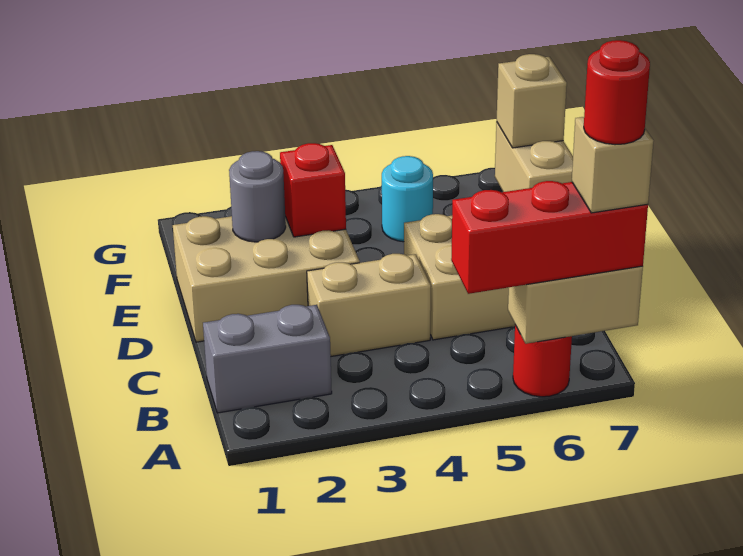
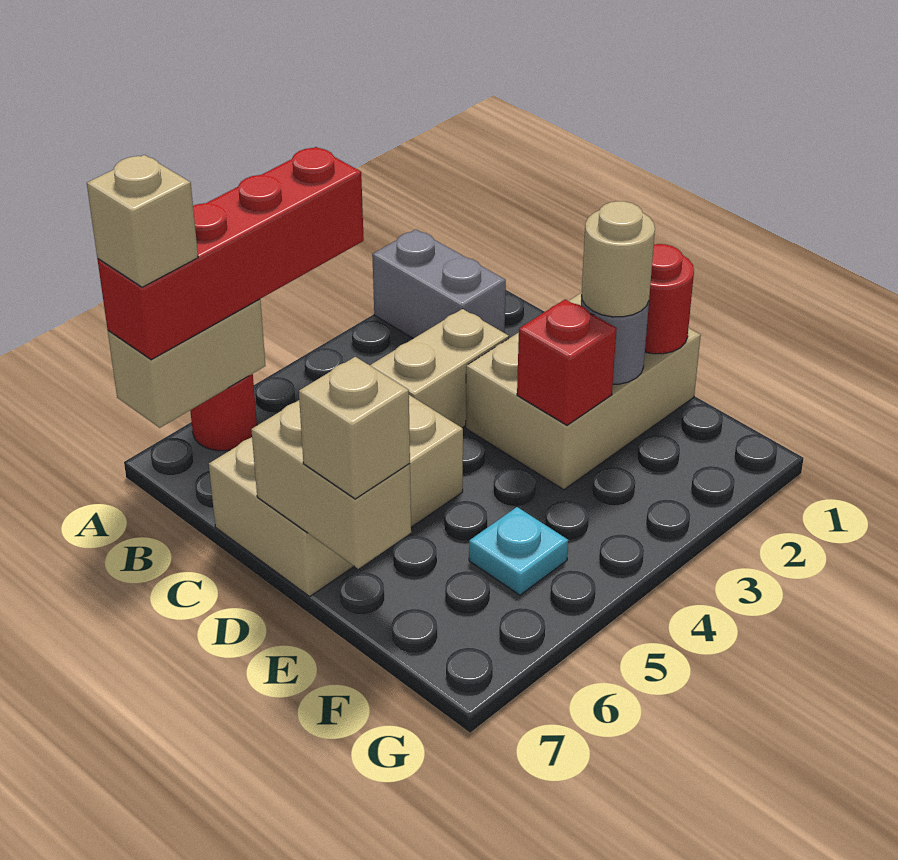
red 1x3 brick [451,181,648,294] -> red 1x4 brick [97,147,364,360]
red 1x1 round brick [584,40,650,145] -> red 1x1 round brick moved to [645,244,694,354]
grey 1x2 brick [203,305,332,413] -> grey 1x2 brick turned to [372,229,506,339]
none -> tan 1x1 round brick [582,201,655,317]
cyan 1x1 round brick [382,156,433,242] -> cyan 1x1 plate [469,507,568,595]

